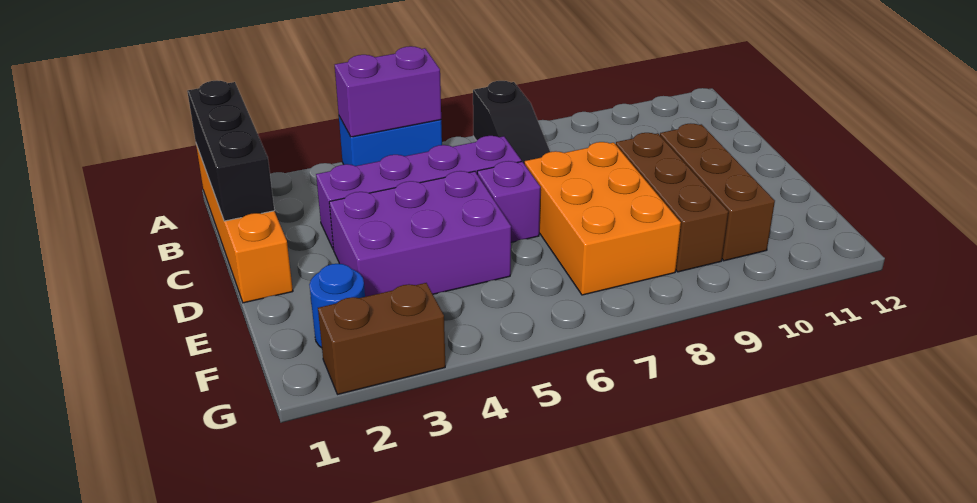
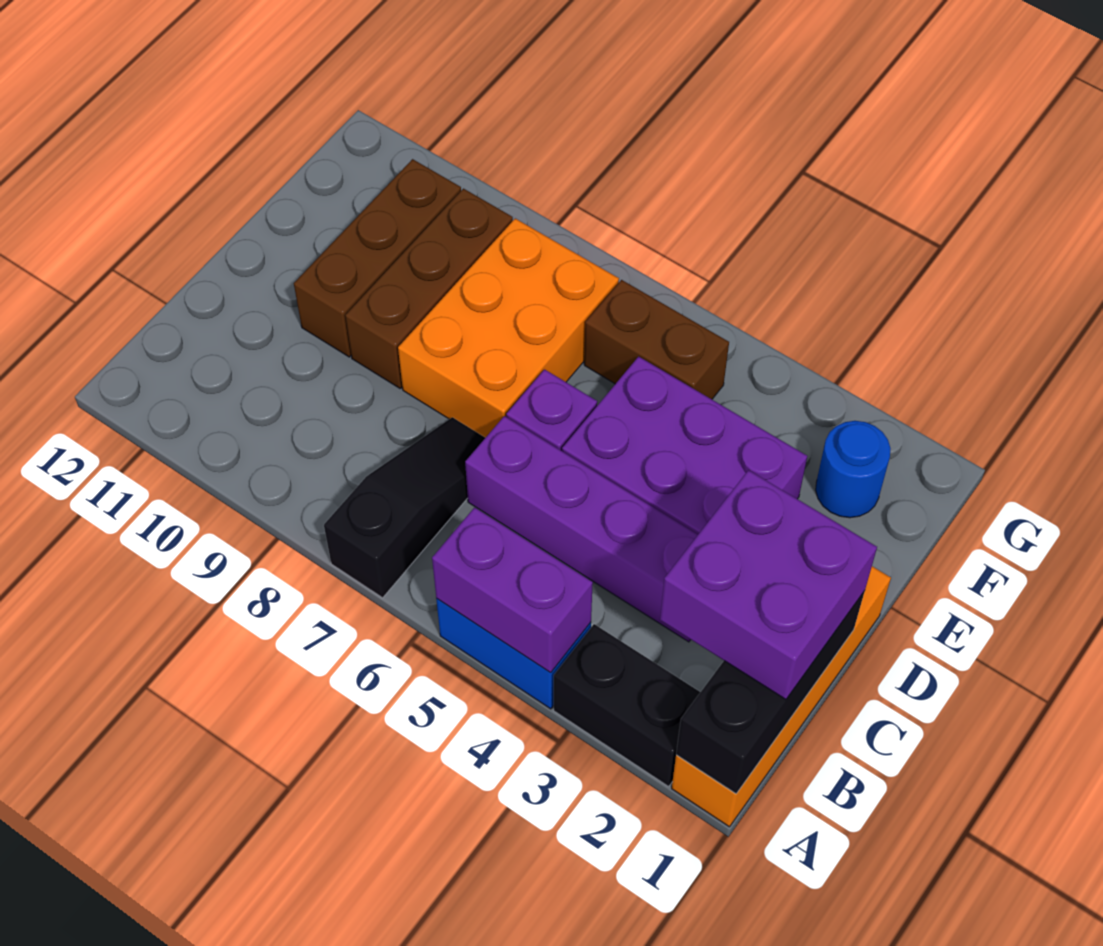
none -> black 1x2 brick [554,624,700,787]
none -> purple 2x2 brick [660,470,877,699]
brown 1x2 brick [318,283,445,394] -> brown 1x2 brick moved to [584,280,729,399]

